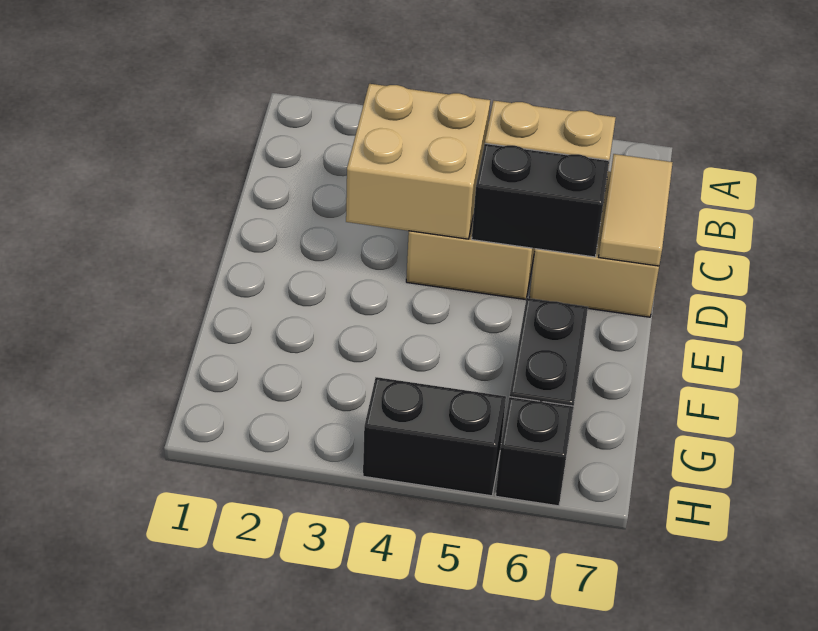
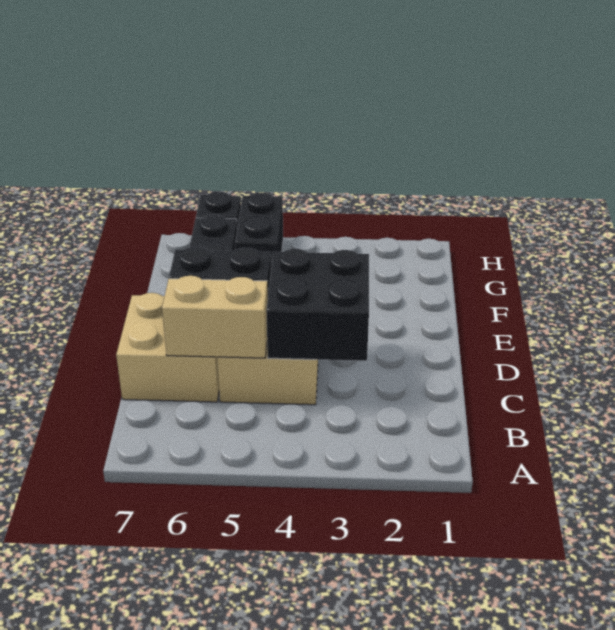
tan 2x2 brick [346,84,490,239] -> black 2x2 brick [266,249,369,361]
tan 1x2 tile [599,154,673,266] -> none
black 1x2 brick [363,377,506,496] -> black 1x2 brick turned to [235,192,283,265]

